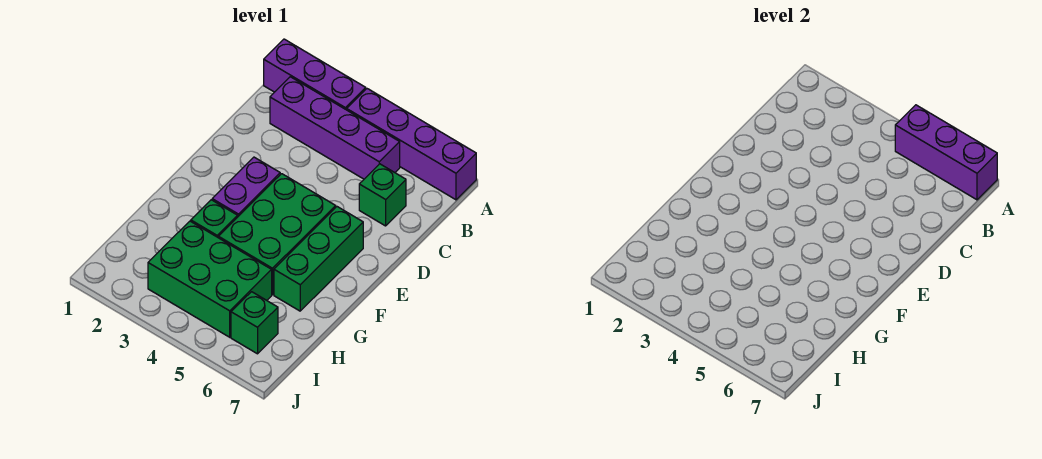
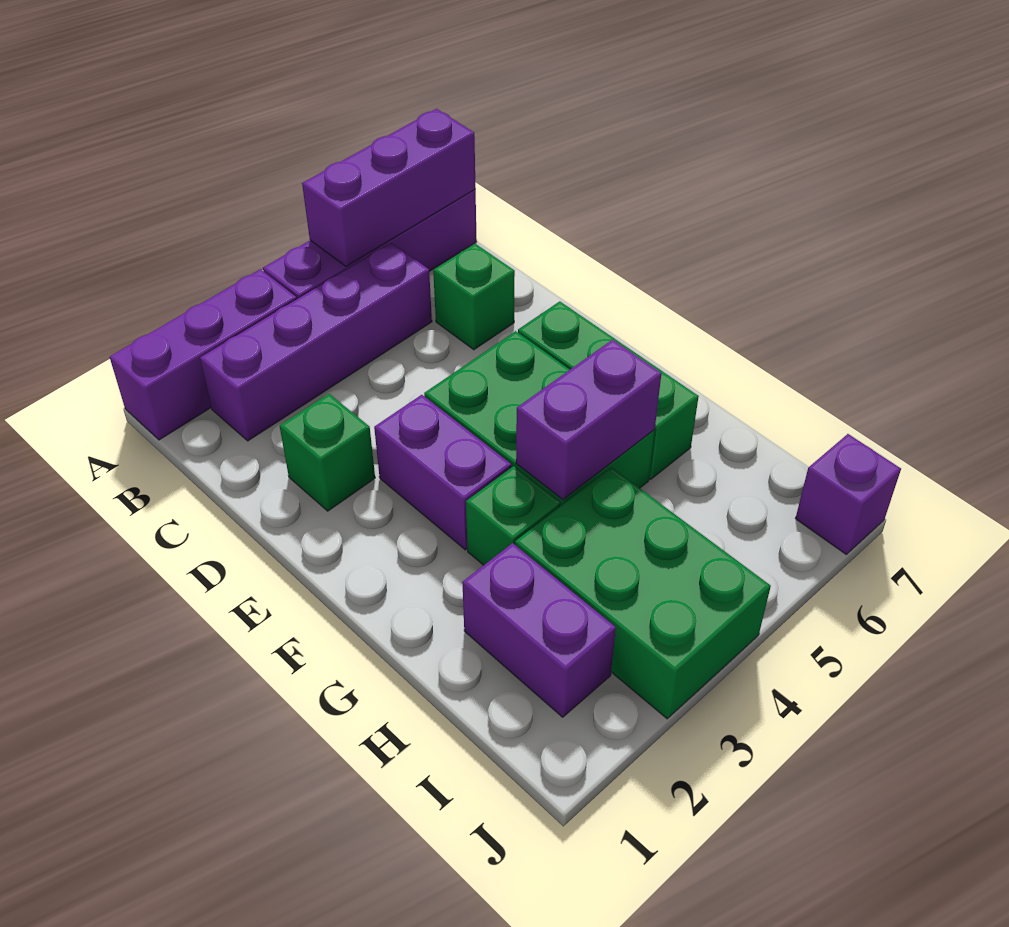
none -> purple 1x2 brick [516,339,661,500]
none -> purple 1x2 brick [462,543,616,717]
green 2x3 brick [148,221,272,337] -> green 2x3 brick turned to [515,467,771,719]
green 1x1 brick [231,292,278,354] -> green 1x1 brick moved to [280,394,375,511]
none -> purple 1x1 brick [795,434,901,554]

